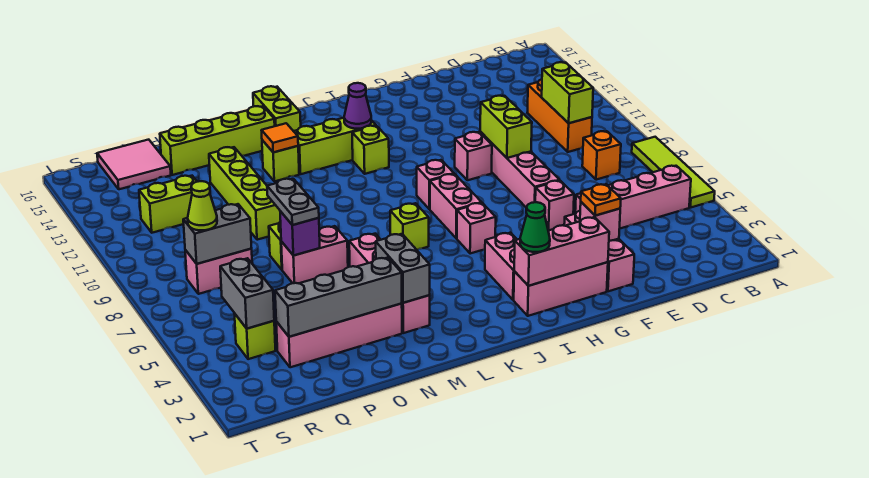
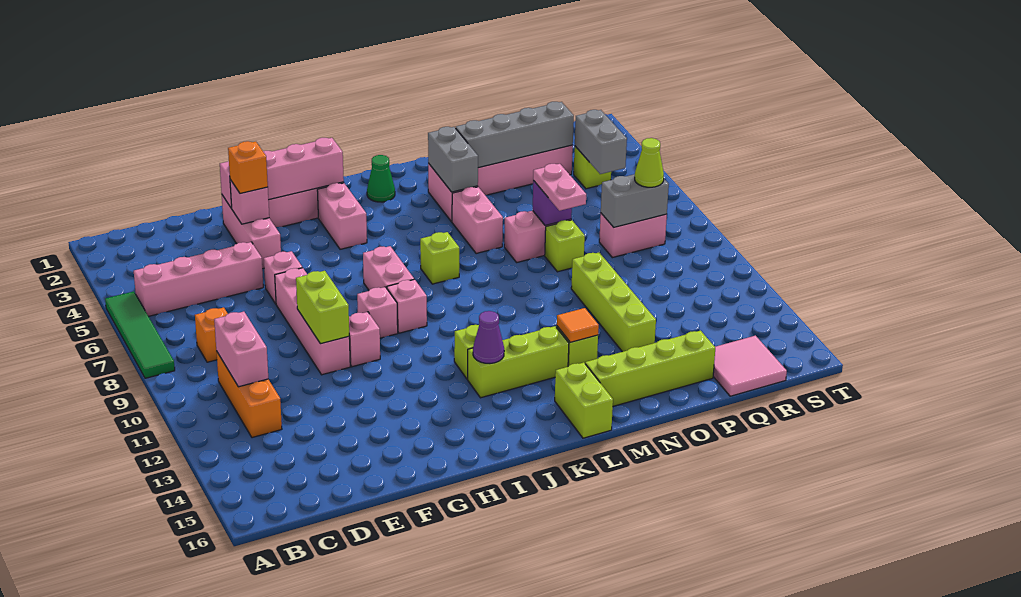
lime 1x4 tile [632,137,715,208] -> green 1x4 tile [105,291,175,378]
lime 1x2 brick [542,62,593,123] -> pink 1x2 brick [214,312,268,387]
orange 1x1 plate [581,184,621,216] -> orange 1x1 brick [228,141,268,194]
pink 1x3 brick [514,217,609,286] -> pink 1x4 brick [220,138,344,208]
green 1x1 cone [520,202,550,252] -> green 1x1 cone moved to [367,155,395,202]
pink 1x1 brick [457,203,496,254] -> pink 1x1 brick moved to [357,287,398,338]
grey 1x2 plate [267,179,319,225] -> pink 1x2 plate [533,164,586,211]
lime 1x2 brick [139,176,197,233] -> none

